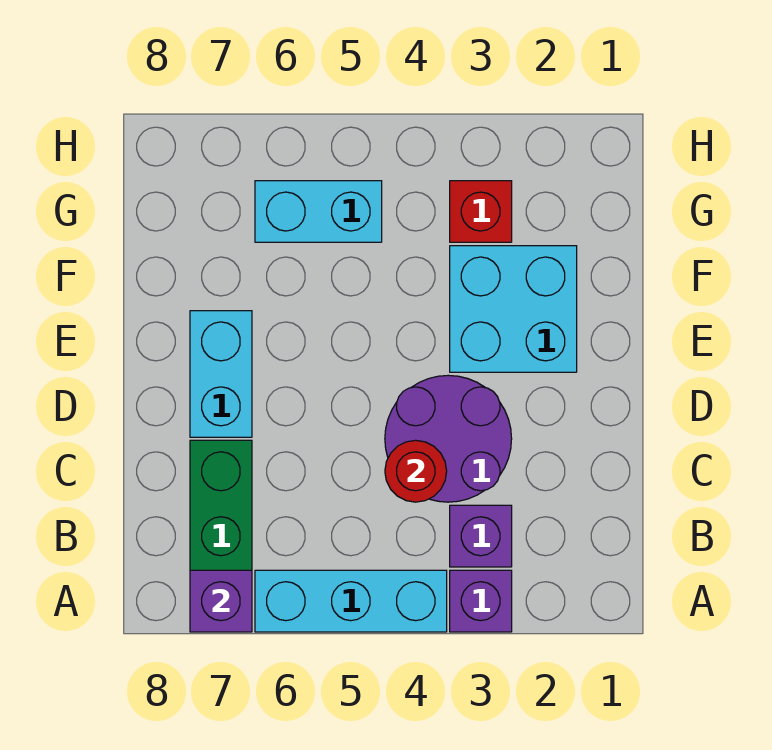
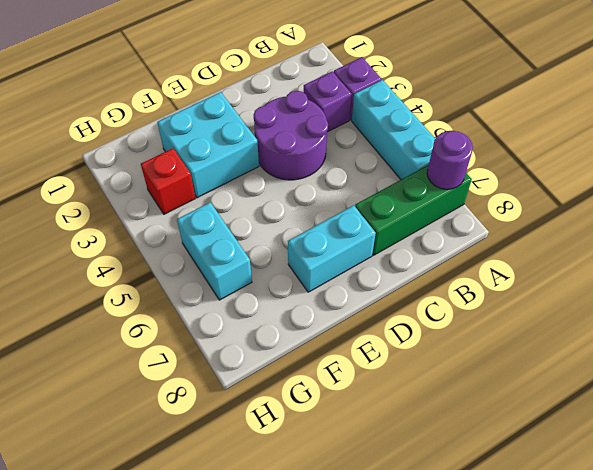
purple 1x1 brick [190,570,252,632] -> purple 1x1 round brick [427,131,473,189]
red 1x1 round brick [385,440,447,502] -> none

